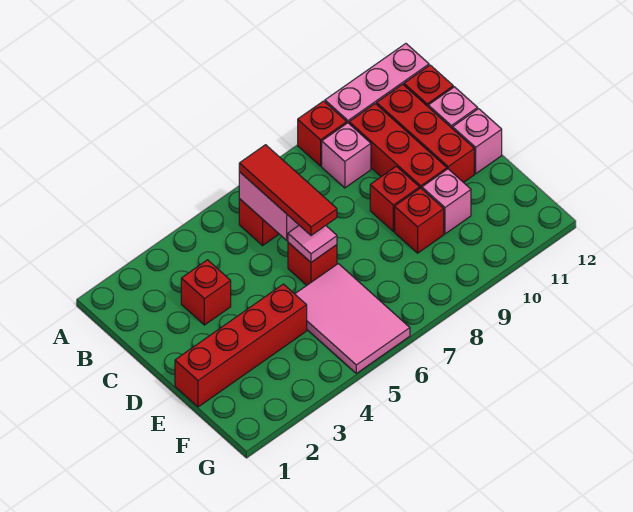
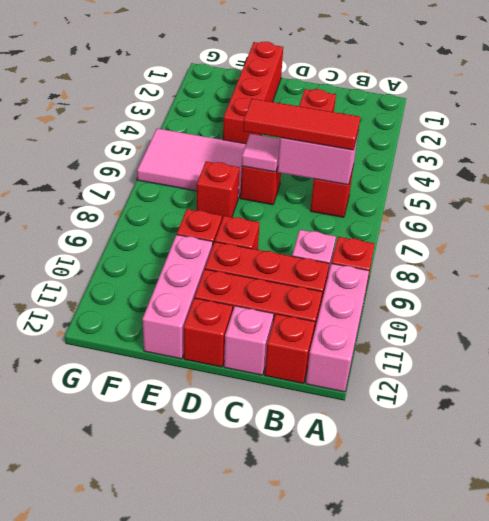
pink 1x1 brick [453,109,502,174] -> red 1x1 brick [184,298,233,367]
none -> red 1x1 brick [197,161,240,219]
pink 1x1 brick [422,169,471,234] -> pink 1x3 brick [142,235,213,359]

